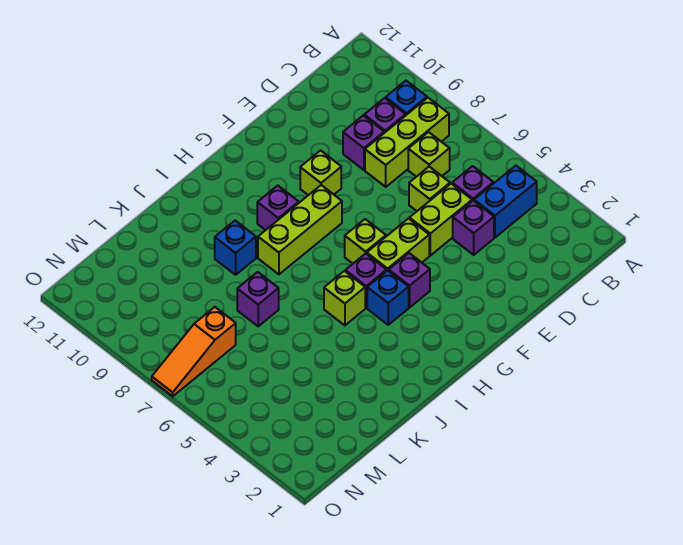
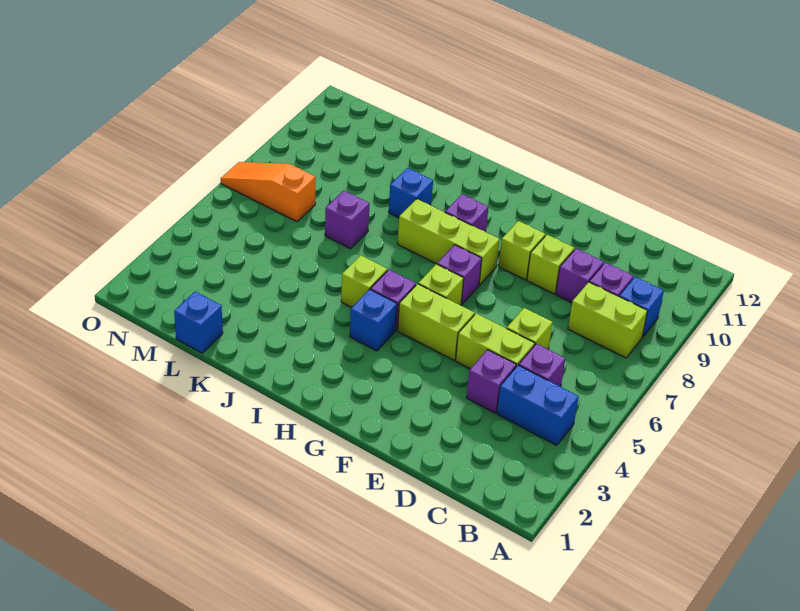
lime 1x3 brick [365,98,449,187] -> lime 1x2 brick [568,282,647,358]
lime 1x1 brick [408,132,450,177] -> lime 1x1 brick moved to [527,235,574,294]
purple 1x1 brick [389,253,430,307] -> purple 1x1 brick moved to [437,245,482,305]
none -> blue 1x1 brick [174,291,223,353]

